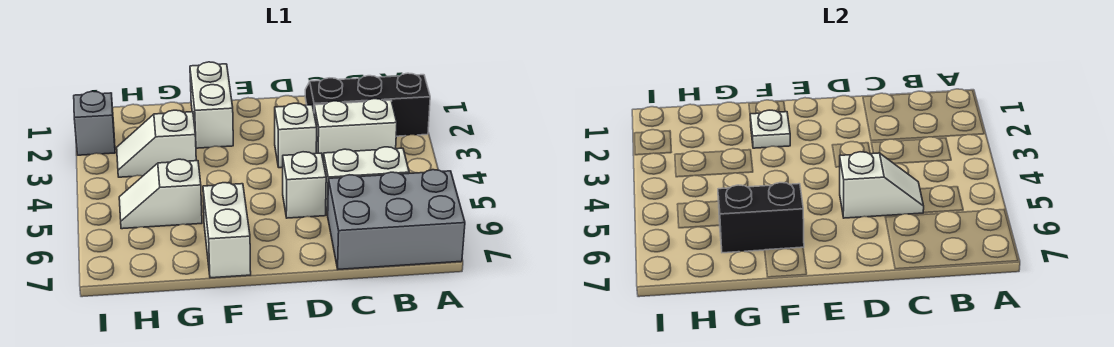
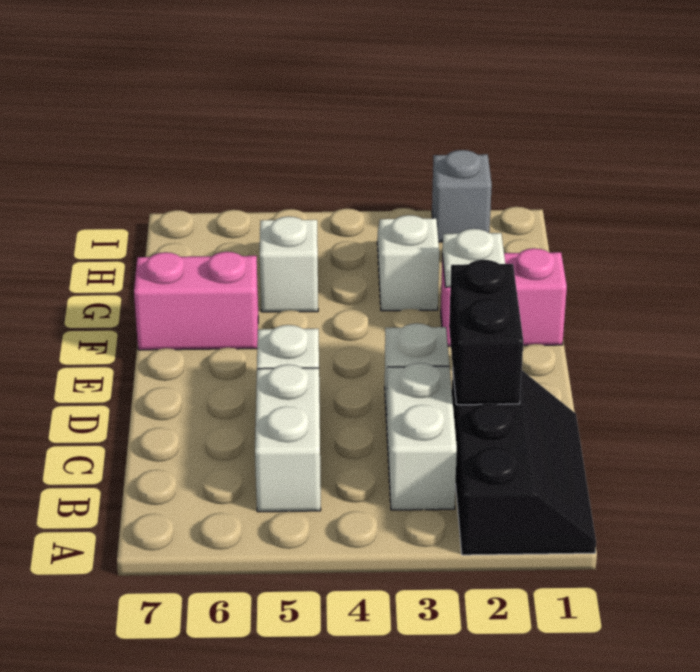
grey 2x3 brick [327,170,465,269] -> none
white 1x2 slope [840,152,924,218] -> none
white 1x2 brick [190,62,233,148] -> pink 1x2 brick [441,248,567,346]
white 1x2 brick [203,183,251,278] -> pink 1x2 brick [134,252,258,350]
black 1x2 brick [718,183,804,253] -> black 1x2 brick moved to [449,260,523,405]

